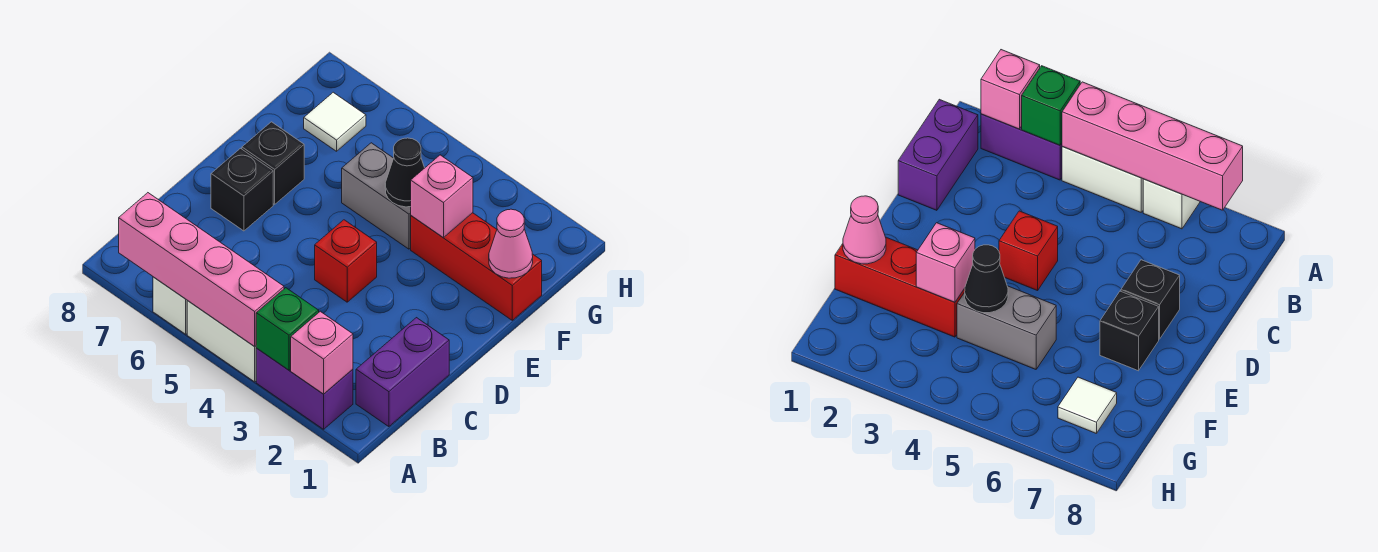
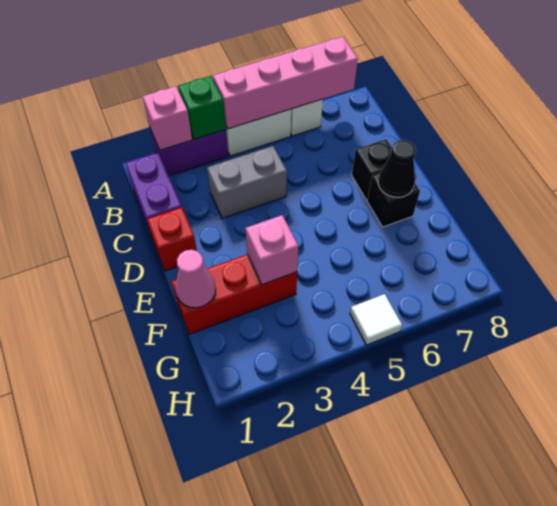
red 1x1 brick [315,220,377,302] -> red 1x1 brick moved to [147,207,197,271]
grey 1x2 brick [342,143,411,249] -> grey 1x2 brick moved to [207,146,287,218]
black 1x1 cone [385,138,424,207] -> black 1x1 cone moved to [378,140,416,197]
white 1x1 tile [304,92,366,151] -> white 1x1 tile moved to [350,294,402,345]

